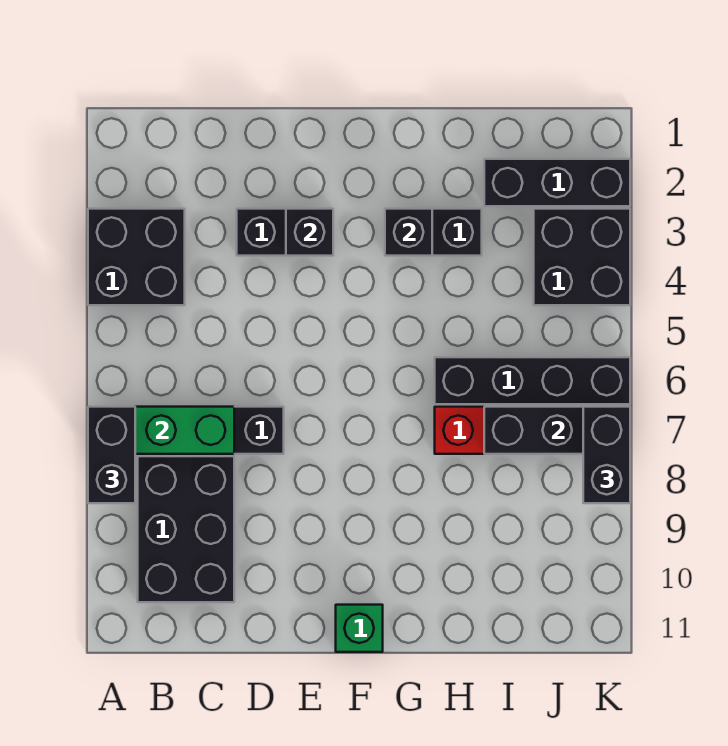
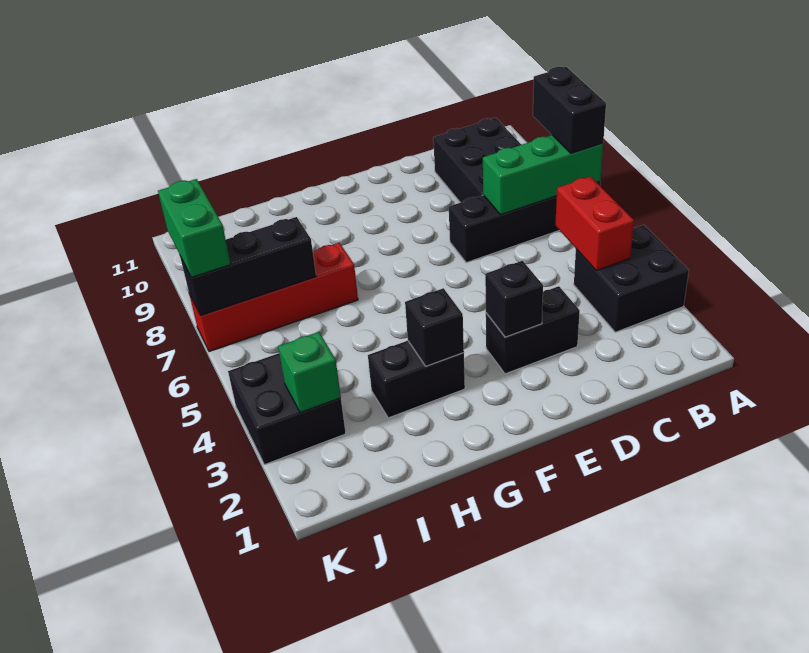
none -> red 1x2 brick [555,176,634,271]
green 1x1 brick [336,605,383,652] -> green 1x1 brick moved to [278,332,341,413]
black 1x4 brick [435,357,630,404] -> none
black 1x3 brick [484,159,630,206] -> none
black 1x2 brick [583,407,630,503] -> green 1x2 brick [158,179,231,277]

